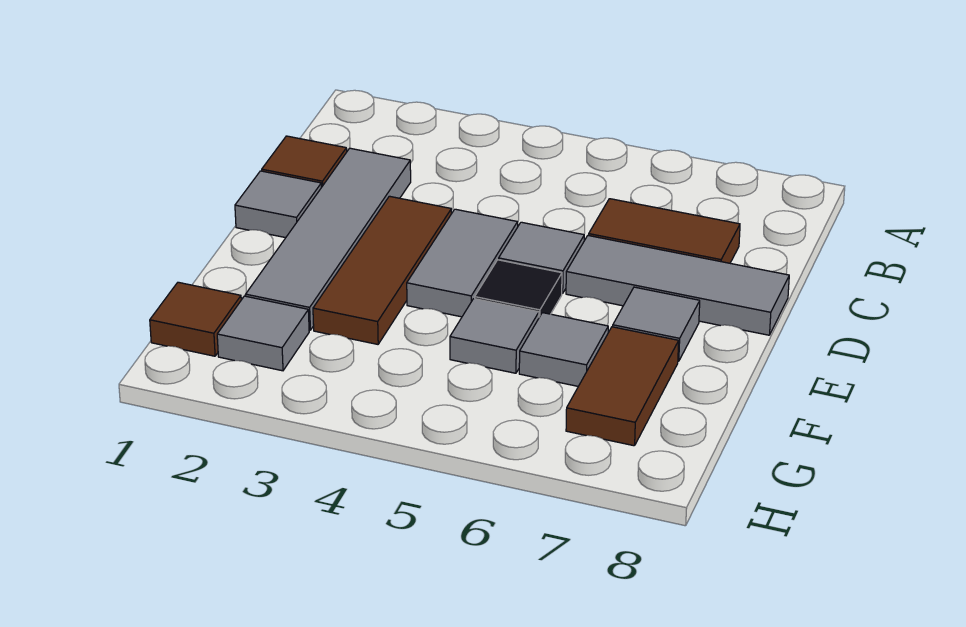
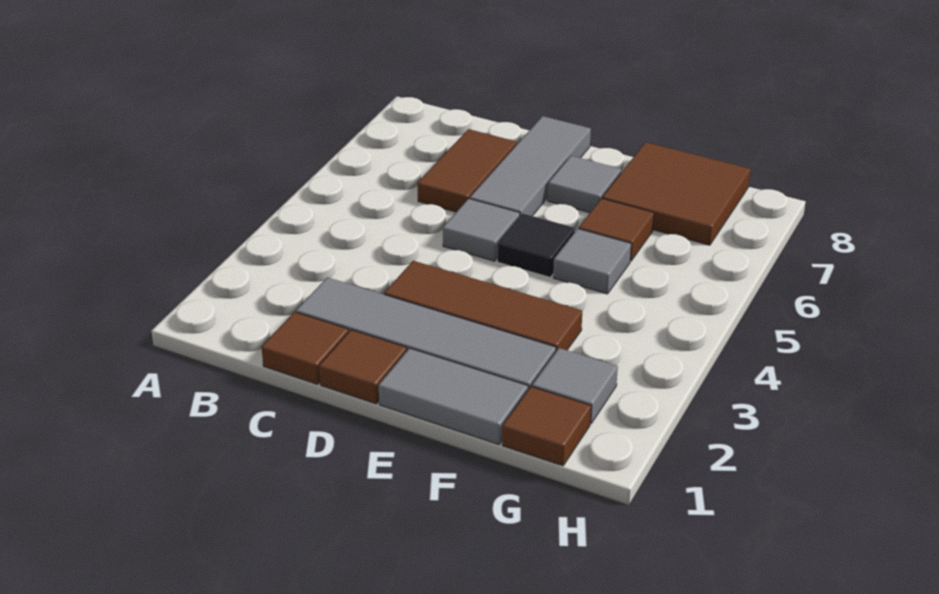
grey 1x1 tile [235,171,321,238] -> brown 1x1 tile [319,330,407,404]
grey 1x2 tile [407,209,518,317] -> grey 1x2 tile moved to [379,348,528,445]
grey 1x1 tile [519,313,608,386] -> brown 1x1 tile [579,198,654,261]
brown 1x2 tile [566,327,679,446] -> brown 2x2 tile [602,142,751,245]

